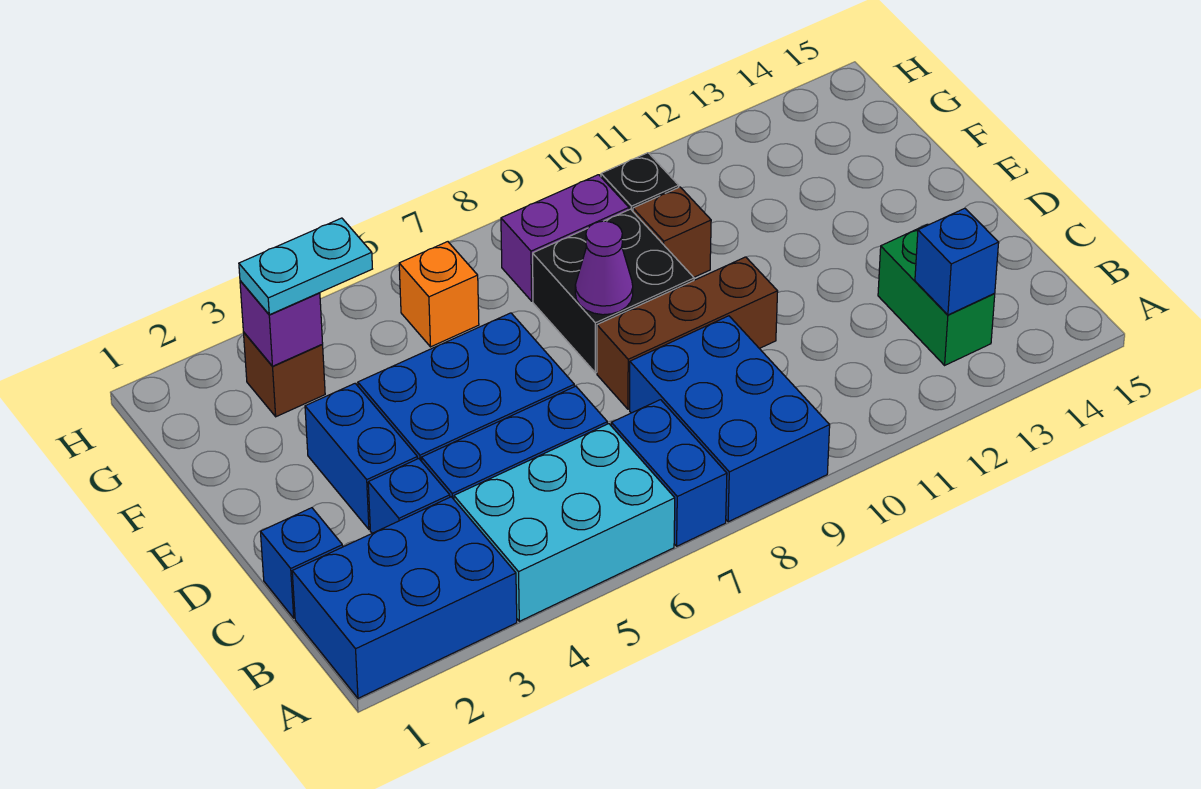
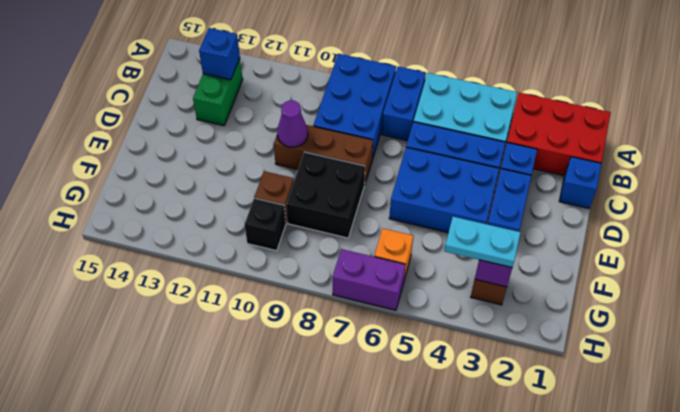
blue 2x3 brick [292,497,517,698] -> red 2x3 brick [507,92,611,176]
purple 1x1 cone [575,221,633,315] -> purple 1x1 cone moved to [277,101,308,147]
purple 1x2 brick [501,175,629,301] -> purple 1x2 brick moved to [333,249,406,310]

